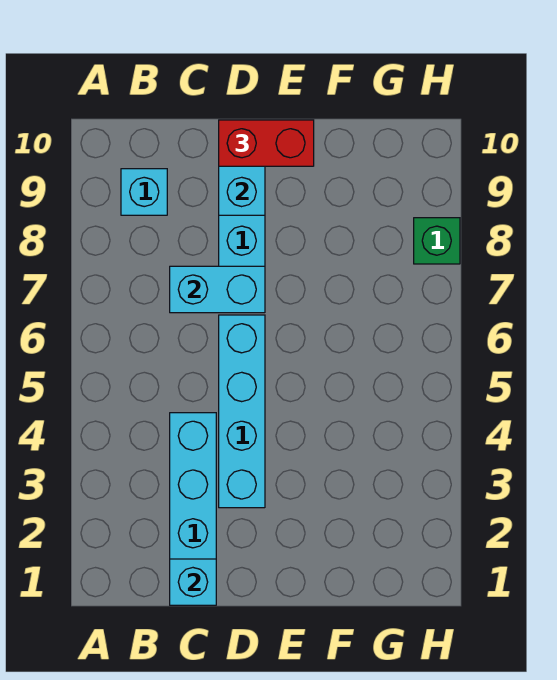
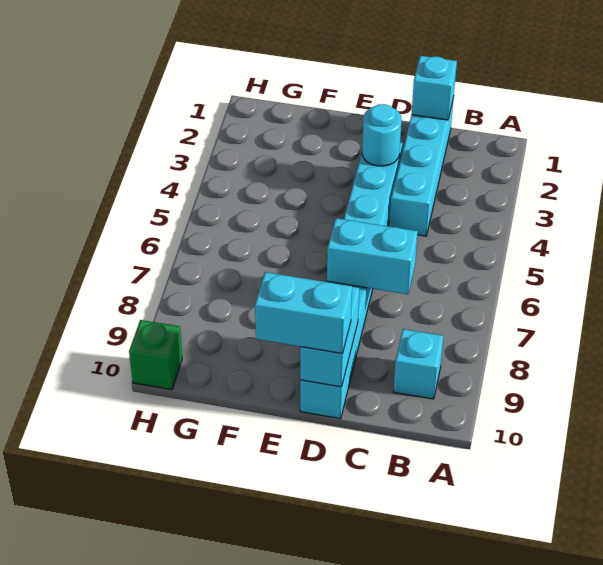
none -> cyan 1x1 round brick [362,104,402,166]
red 1x2 brick [219,120,314,166] -> cyan 1x2 brick [255,272,352,354]
green 1x1 brick [414,218,460,264] -> green 1x1 brick moved to [129,320,182,390]

